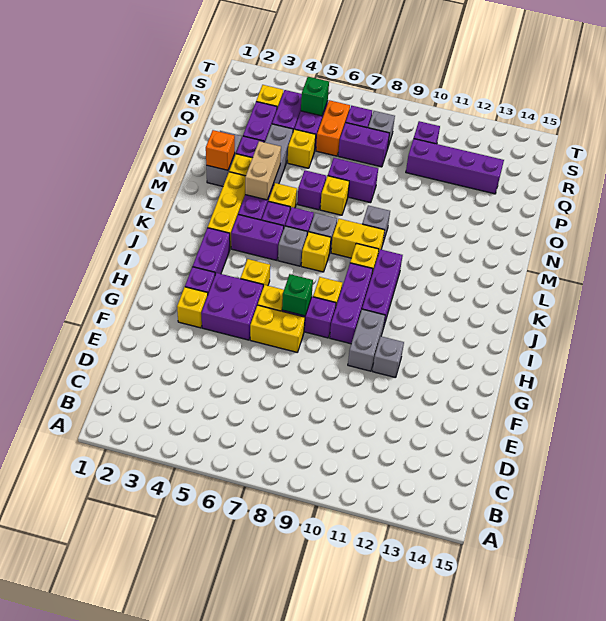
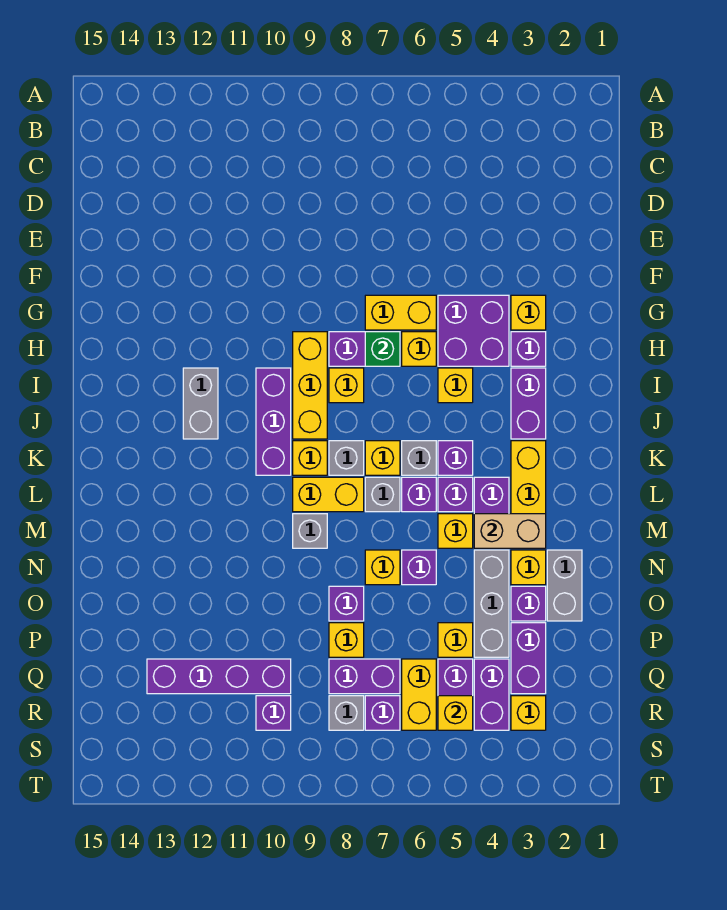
grey 1x2 brick [348,309,385,371] -> grey 1x2 brick moved to [183,368,218,439]
grey 1x1 brick [372,336,404,378] -> grey 1x1 brick moved to [329,441,364,475]
purple 1x3 brick [330,263,373,344] -> yellow 1x3 brick [293,332,327,439]
purple 1x2 brick [231,215,284,260] -> purple 1x1 brick [438,441,473,475]
tan 1x2 brick [245,141,281,200] -> tan 1x2 brick turned to [474,514,546,548]
orange 1x1 brick [206,130,235,170] -> none
purple 1x2 brick [328,158,378,203] -> purple 1x1 brick [329,586,364,621]
none -> yellow 1x1 brick [329,623,364,657]
orange 1x2 brick [316,100,350,156] -> yellow 1x2 brick [402,659,436,730]
green 1x1 brick [301,77,329,116] -> yellow 1x1 brick [438,696,473,730]

